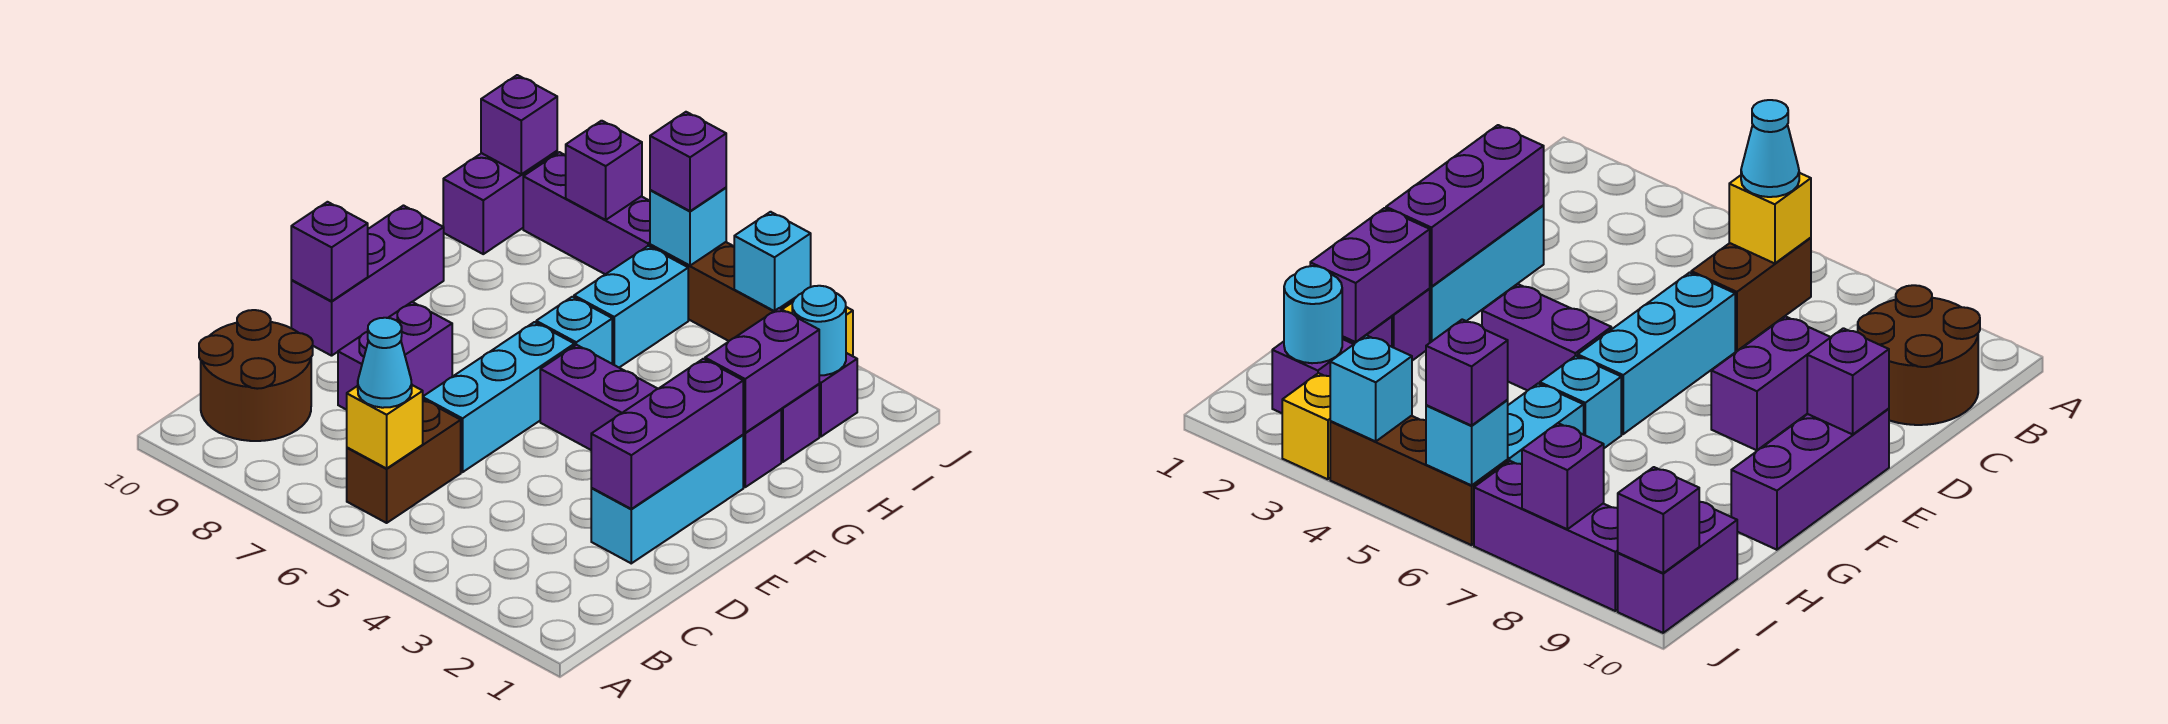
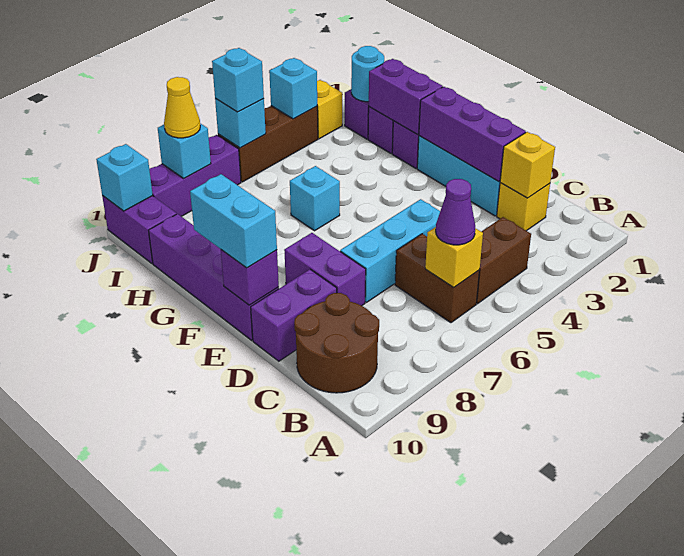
none -> brown 1x2 brick [476,217,531,304]
cyan 1x1 cone [358,318,412,408] -> purple 1x1 cone [436,179,475,245]
none -> yellow 1x1 brick [497,183,550,231]
none -> yellow 1x1 brick [500,132,555,198]
cyan 1x3 brick [423,322,575,472] -> cyan 1x3 brick turned to [340,199,440,302]
purple 1x3 brick [291,206,444,356] -> purple 1x4 brick [149,214,279,340]
purple 1x2 brick [540,345,658,450] -> purple 1x2 brick moved to [251,269,337,361]
cyan 1x2 brick [574,246,688,367] -> cyan 1x2 brick moved to [190,174,277,268]
purple 1x1 brick [650,112,726,211] -> cyan 1x1 brick [212,48,264,112]
purple 1x1 brick [566,121,642,220] -> cyan 1x1 brick [158,124,211,178]
none -> yellow 1x1 cone [164,77,200,138]
purple 1x1 brick [481,75,557,174] -> cyan 1x1 brick [96,144,153,211]

